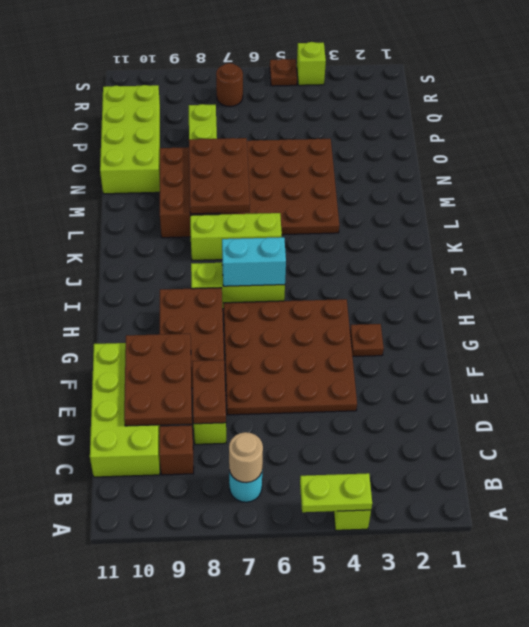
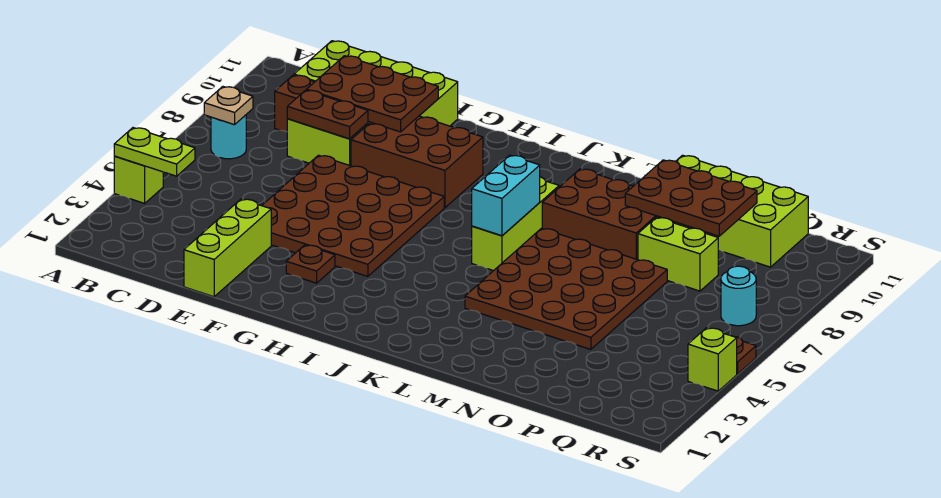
lime 1x2 plate [300,473,372,512] -> lime 1x2 plate turned to [114,128,195,176]
tan 1x1 round brick [229,432,263,483] -> tan 1x1 plate [204,87,253,125]
lime 1x3 brick [191,263,285,309] -> lime 1x3 brick moved to [184,199,271,297]
cyan 1x2 brick [222,237,286,286] -> cyan 1x2 brick moved to [472,155,540,236]
brown 2x3 plate [189,138,250,214] -> brown 2x3 plate moved to [625,160,757,236]
brown 1x1 round brick [216,63,243,107] -> cyan 1x1 round brick [721,266,756,326]

